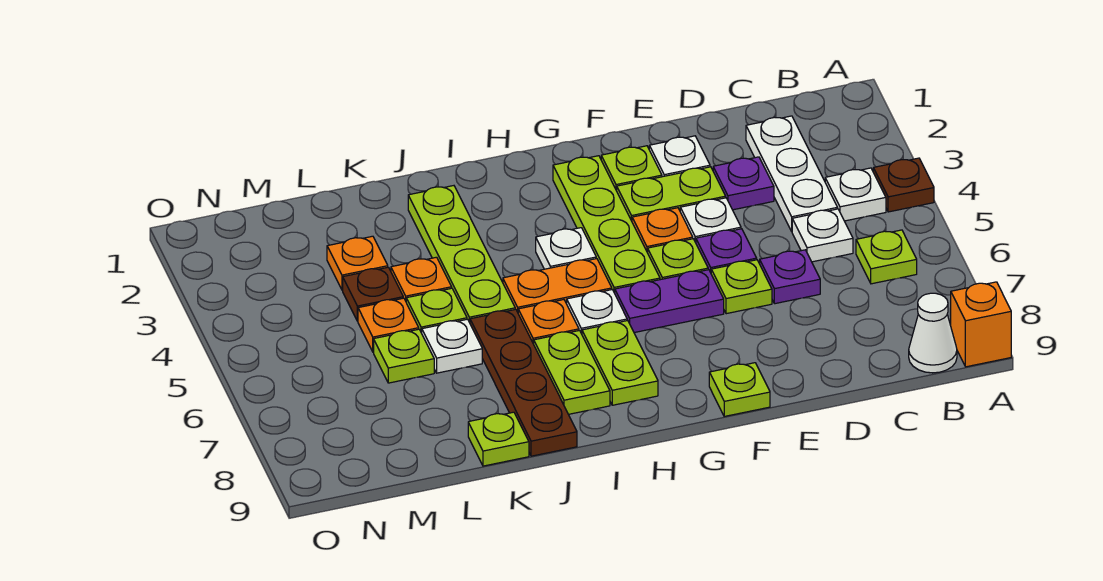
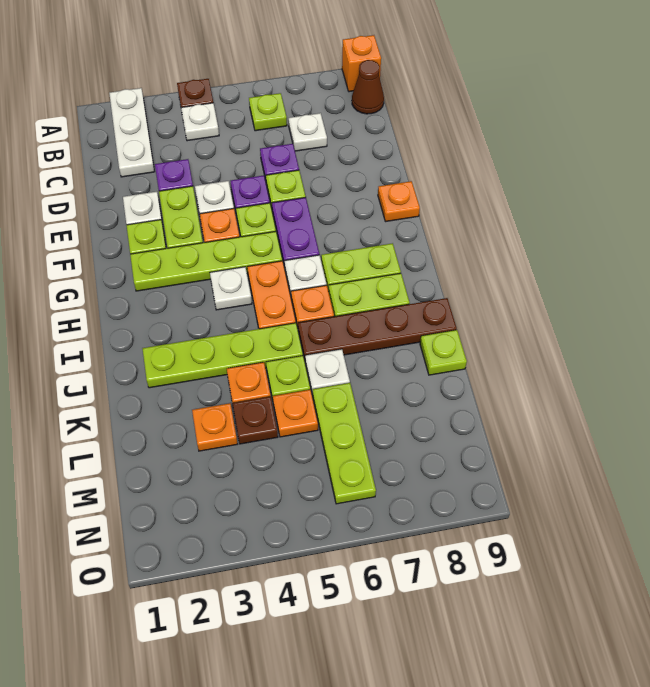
white 1x1 cone [909,293,957,373] -> brown 1x1 cone [352,60,384,114]
white 1x3 plate [746,116,838,231] -> white 1x3 plate turned to [109,88,155,177]
white 1x1 plate [792,209,853,262] -> white 1x1 plate moved to [289,113,327,151]
lime 1x1 plate [709,363,770,416] -> orange 1x1 plate [378,181,420,222]
lime 1x1 plate [374,329,434,383] -> lime 1x3 plate [313,383,376,504]

